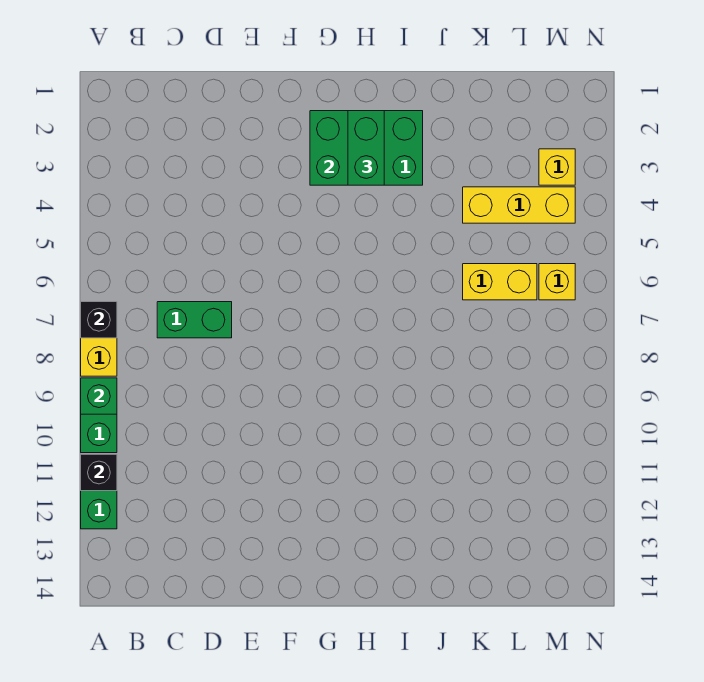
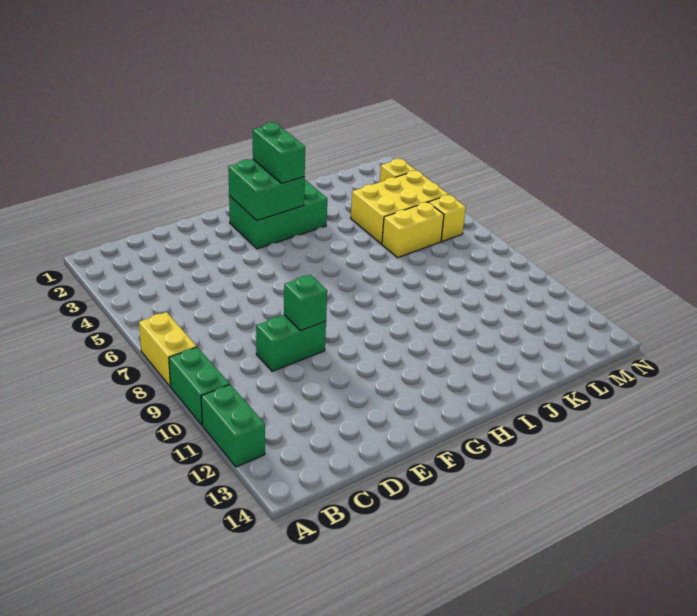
black 1x1 brick [81,302,117,338] -> none
green 1x1 brick [81,378,117,414] -> green 1x1 brick moved to [284,275,327,331]
black 1x1 brick [81,454,117,491] -> none
green 1x2 brick [157,302,232,338] -> green 1x2 brick moved to [256,315,326,371]
yellow 1x3 brick [463,187,575,223] -> yellow 2x3 brick [351,170,449,244]

